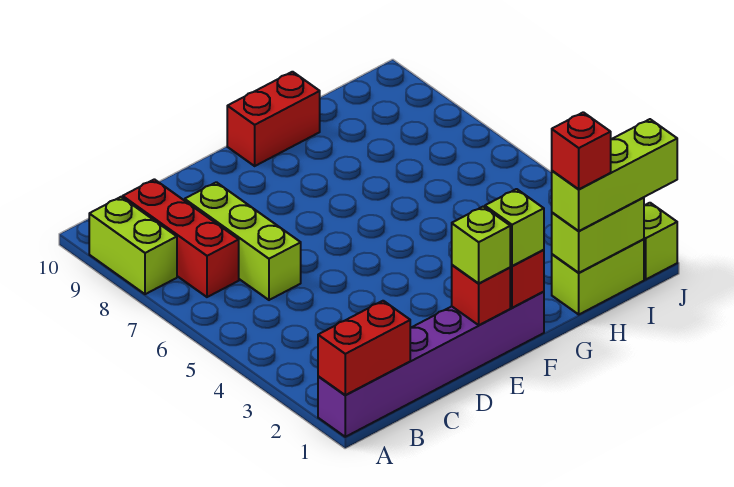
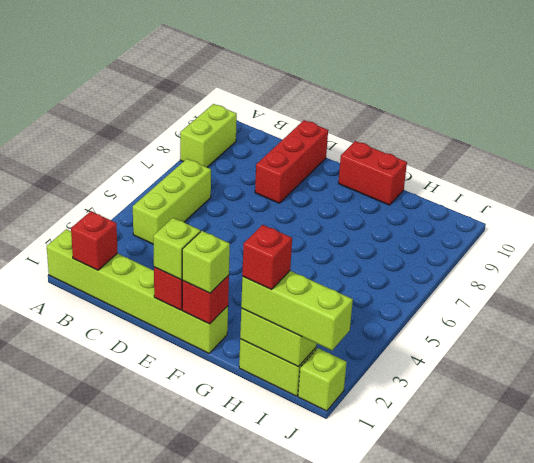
purple 1x6 brick [318,292,544,437] -> lime 1x6 brick [47,229,228,353]
red 1x2 brick [318,301,410,395] -> red 1x1 brick [71,211,118,270]
red 1x3 brick [123,179,239,297] -> red 1x3 brick moved to [255,120,328,203]
lime 1x3 brick [185,182,301,300] -> lime 1x3 brick moved to [133,159,211,244]

